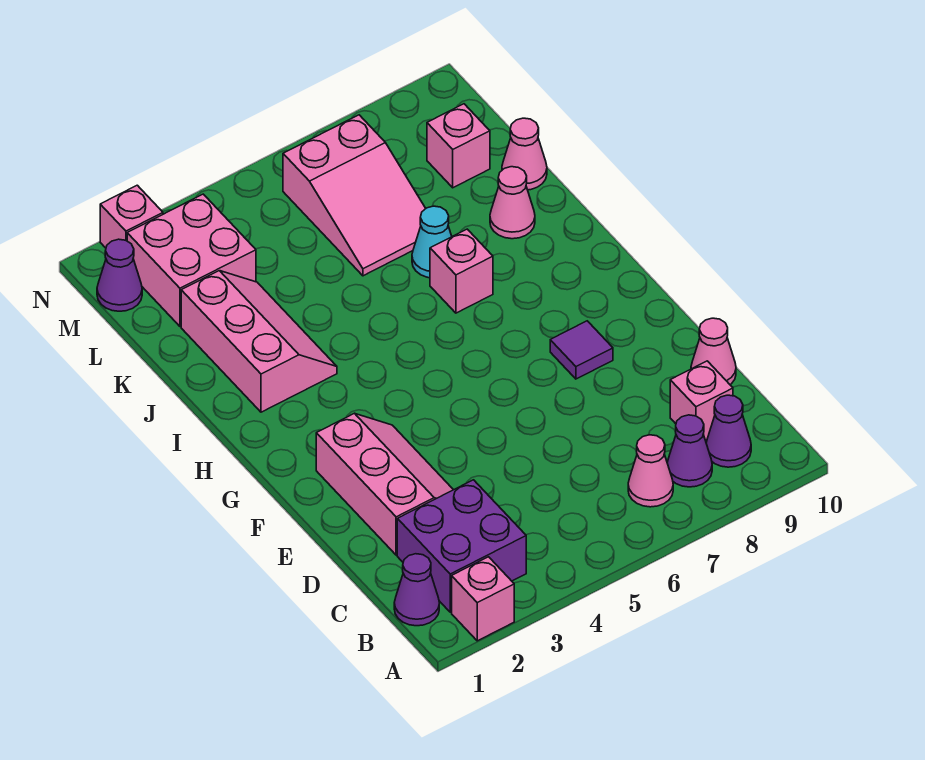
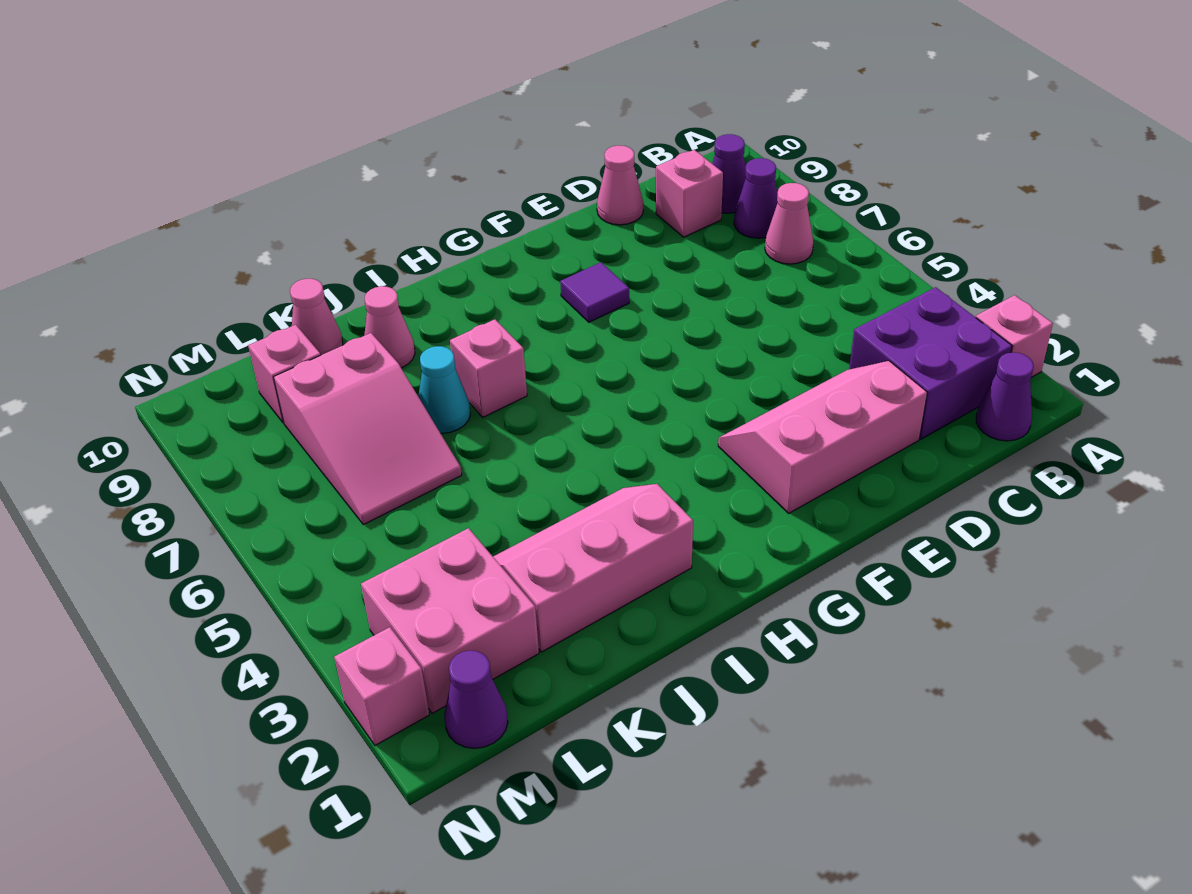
pink 2x3 slope [283,115,426,276] -> pink 2x3 slope turned to [273,333,462,525]

